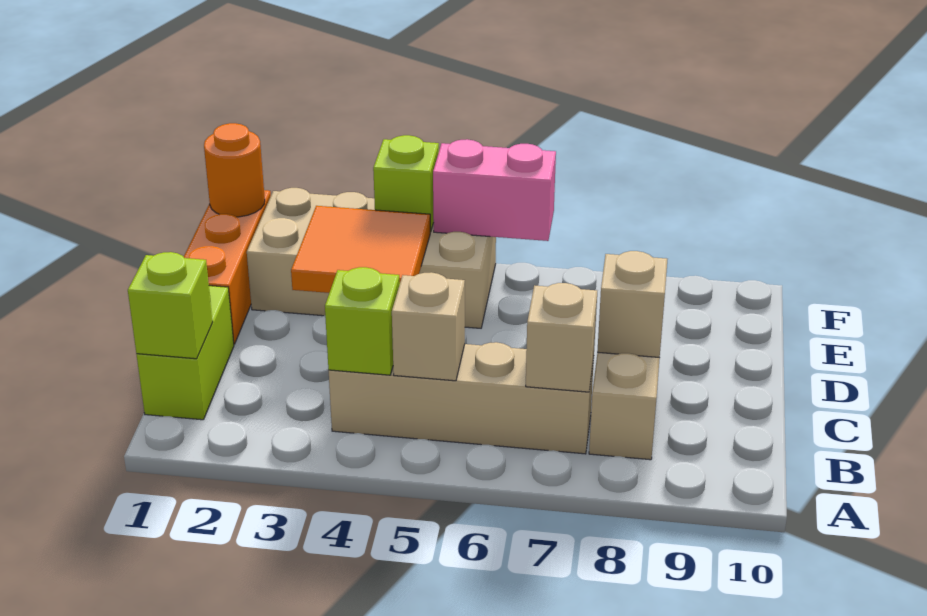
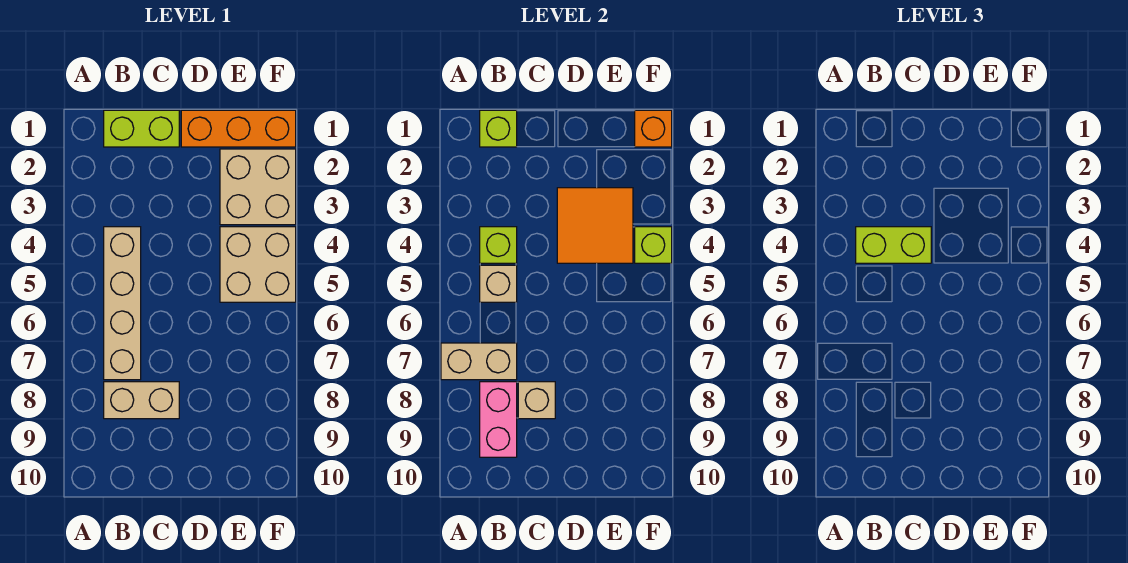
none -> lime 1x2 brick [856,227,931,263]
tan 1x1 brick [526,283,597,392] -> tan 1x2 brick [441,343,517,380]
orange 1x1 round brick [204,123,265,217] -> orange 1x1 brick [635,110,672,147]
pink 1x2 brick [433,139,556,241] -> pink 1x2 brick moved to [480,382,517,457]

